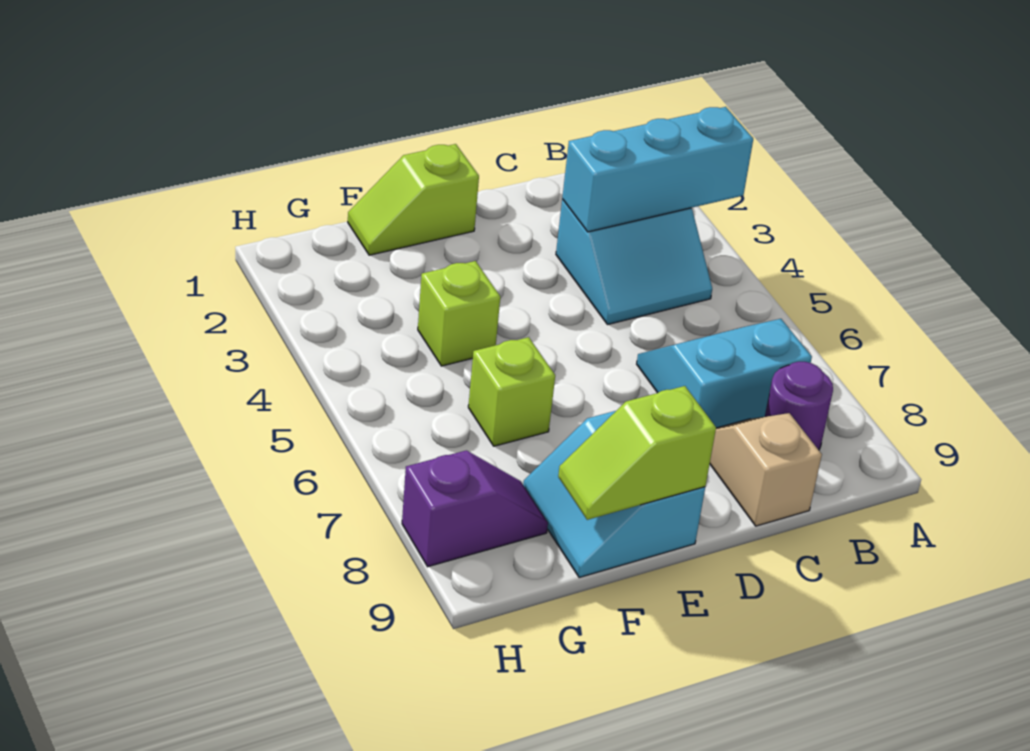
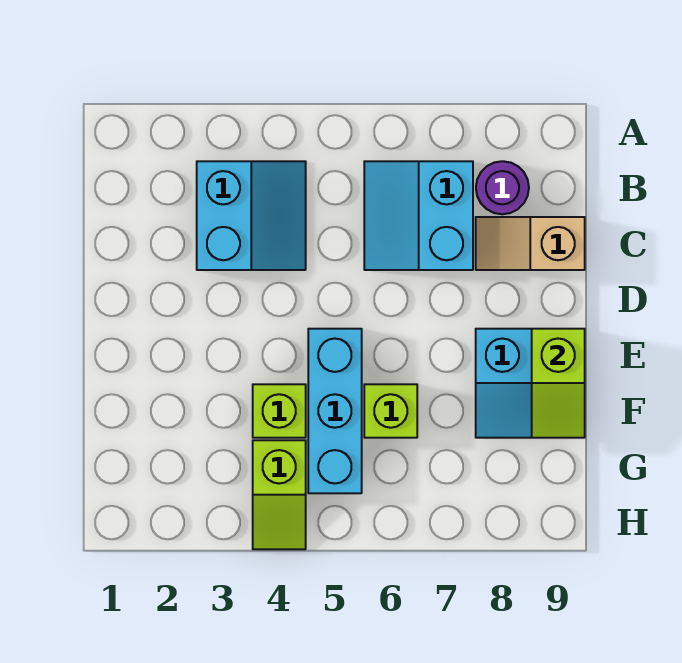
cyan 1x3 brick [562,107,753,232] -> cyan 1x3 brick moved to [308,329,362,493]
lime 1x2 slope [348,144,479,255] -> lime 1x2 slope moved to [253,440,306,549]
purple 1x2 slope [402,450,548,567] -> none

